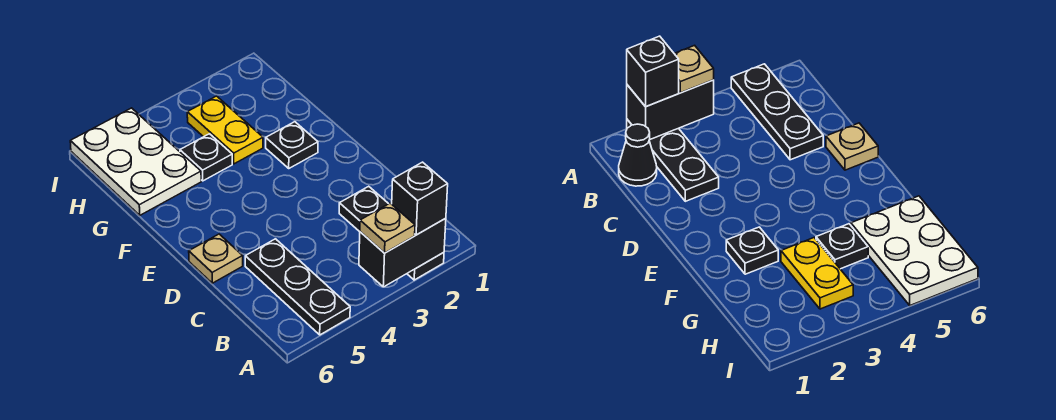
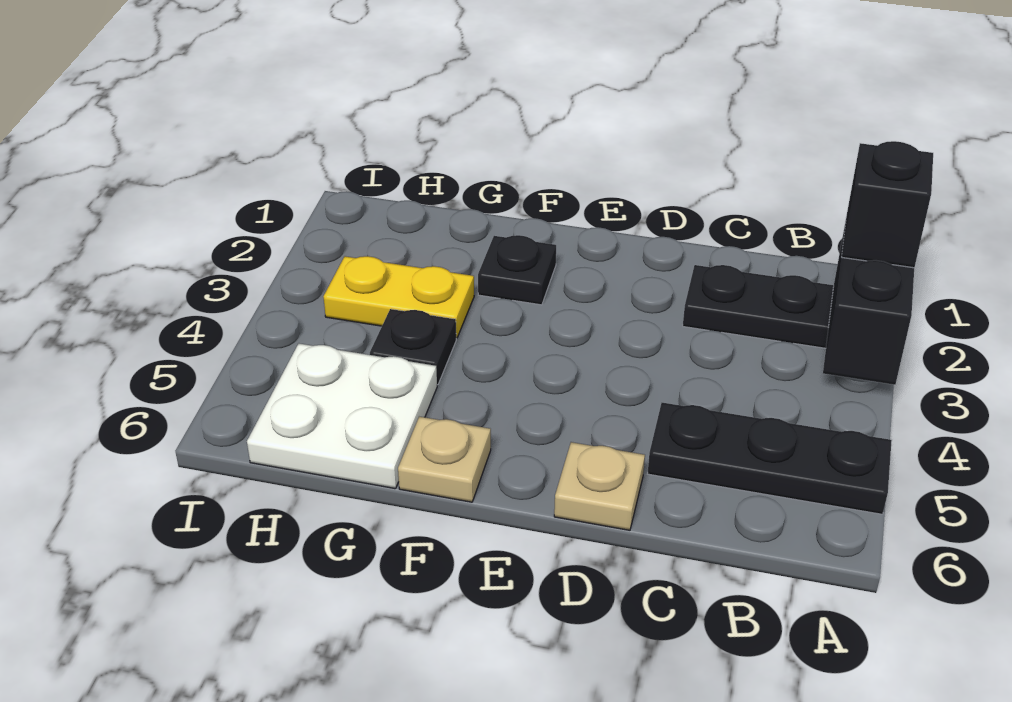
tan 1x1 plate [360,203,415,253] -> tan 1x1 plate moved to [398,417,491,502]
black 1x1 cone [619,124,657,186] -> none
white 2x3 plate [70,108,201,215] -> white 2x2 plate [247,344,437,489]

